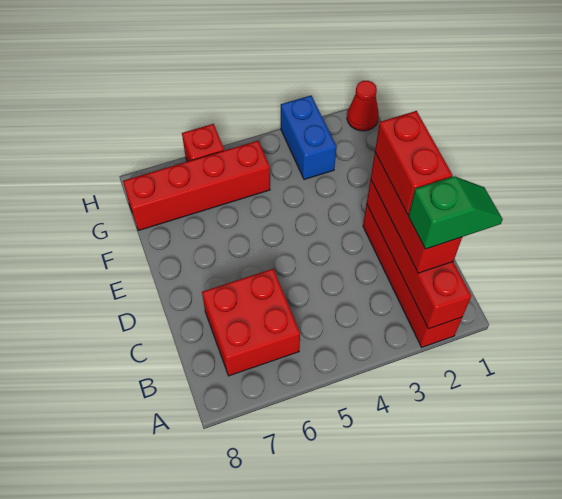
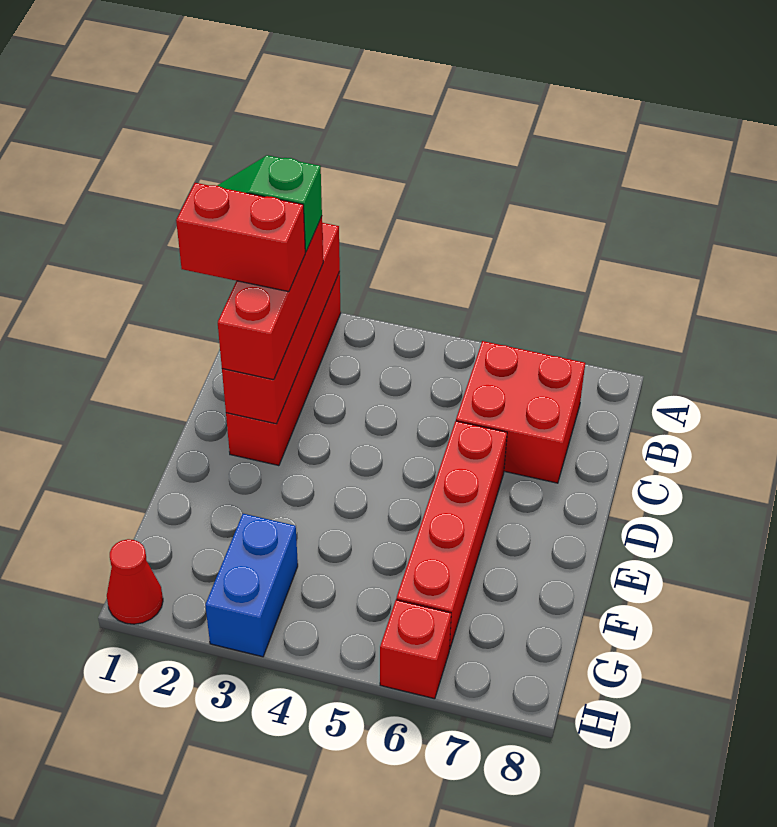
red 1x2 brick [375,111,452,214] -> red 1x2 brick turned to [176,183,305,292]
red 1x4 brick [123,141,270,231] -> red 1x4 brick turned to [396,421,507,650]

